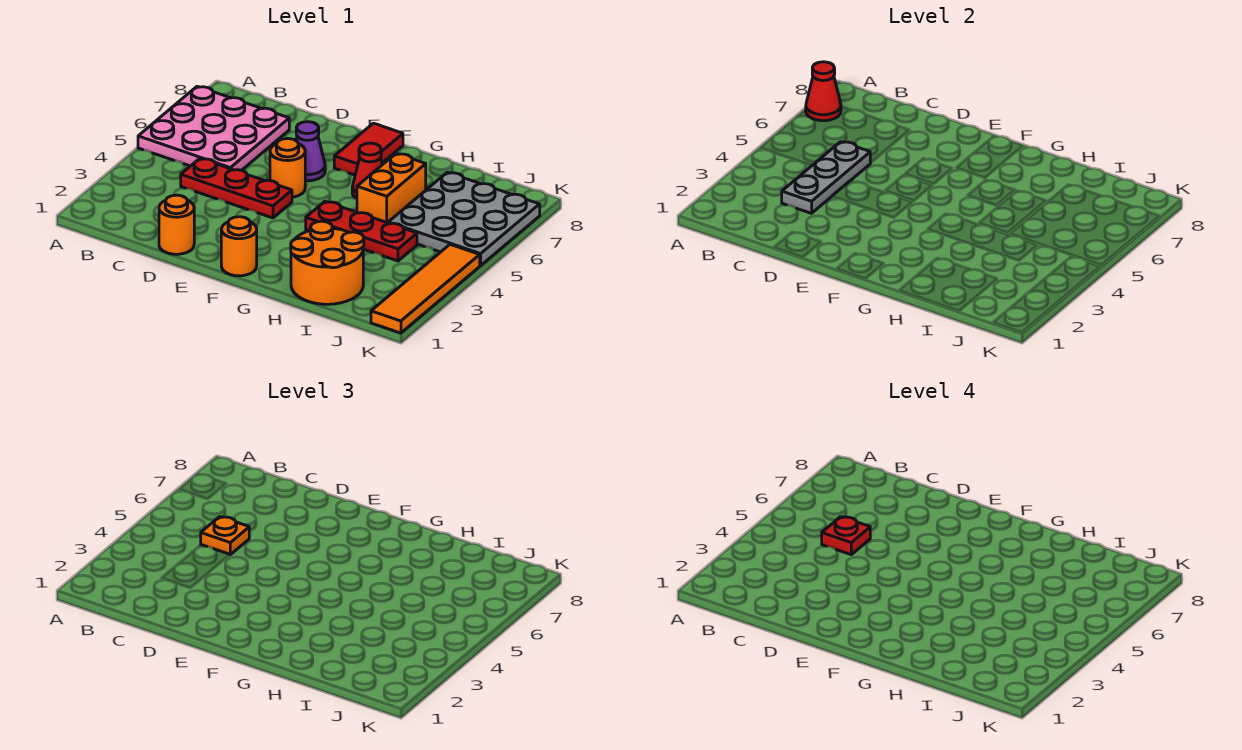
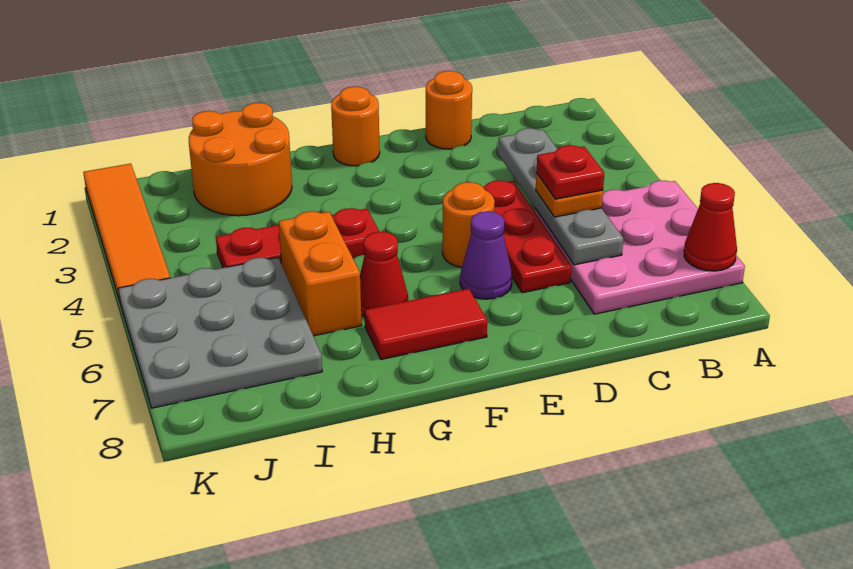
grey 1x3 plate [782,142,870,213] -> grey 1x4 plate [498,128,623,265]
red 1x3 plate [181,159,292,218] -> red 1x3 plate turned to [483,180,571,293]
red 1x2 tile [334,123,403,175] -> red 1x2 tile turned to [365,289,487,359]

